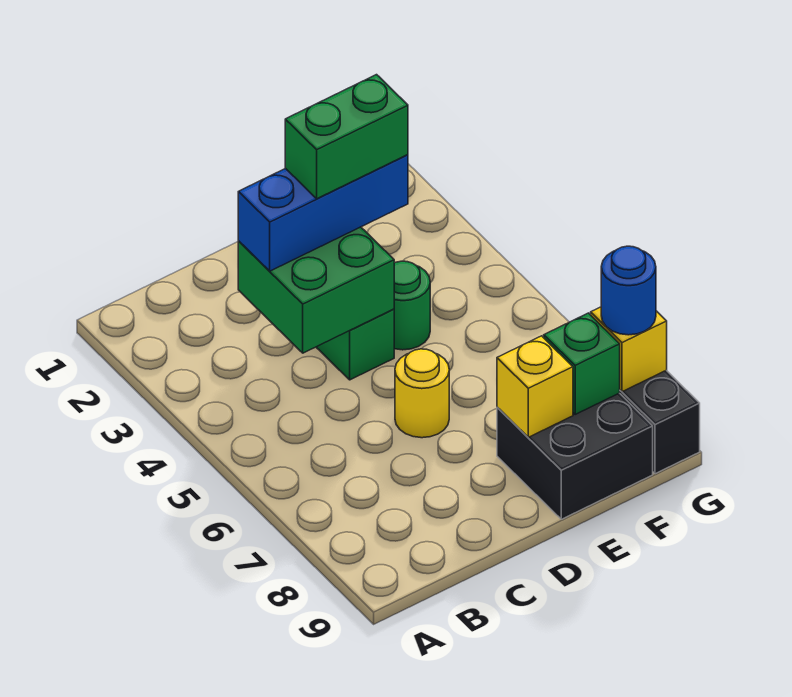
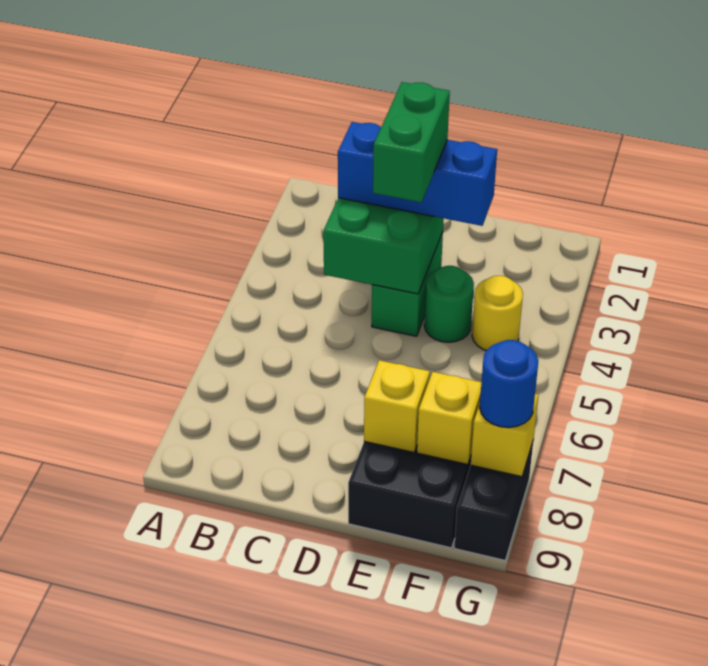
green 1x2 brick [285,75,408,199] -> green 1x2 brick turned to [373,82,450,202]
yellow 1x1 round brick [395,349,449,438] -> yellow 1x1 round brick moved to [472,276,523,351]
green 1x1 brick [544,313,620,414] -> yellow 1x1 brick [417,372,482,465]

